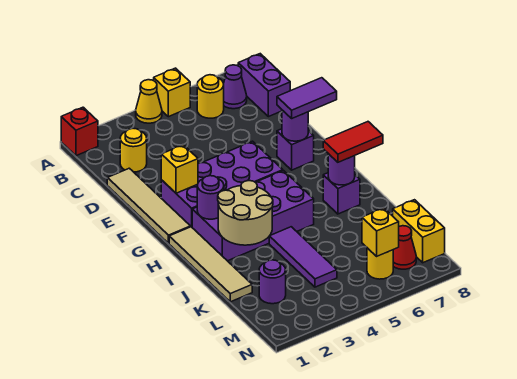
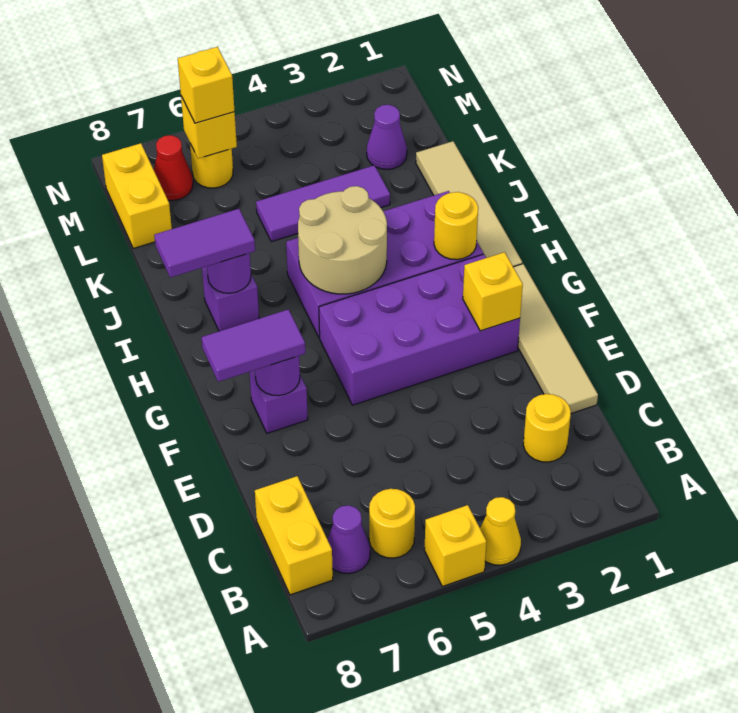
red 1x1 brick [61,107,98,156] -> none
purple 1x2 brick [238,54,290,117] -> yellow 1x2 brick [255,476,333,595]
purple 1x1 round brick [197,176,224,219] -> yellow 1x1 round brick [434,192,478,260]
tan 2x2 round brick [218,181,273,245] -> tan 2x2 round brick moved to [298,186,387,294]
red 1x2 tile [323,122,383,162] -> purple 1x2 tile [154,209,255,278]
purple 1x3 tile [269,227,337,287] -> purple 1x3 tile turned to [256,165,390,242]
purple 1x1 round brick [259,260,286,304] -> purple 1x1 cone [367,105,407,169]
none -> yellow 1x1 brick [178,47,235,123]

